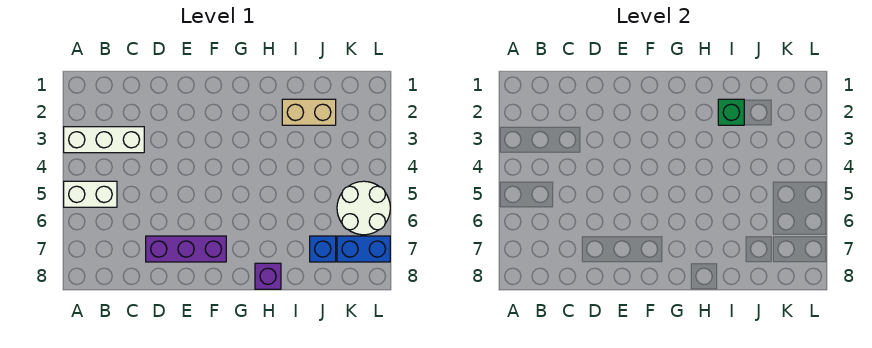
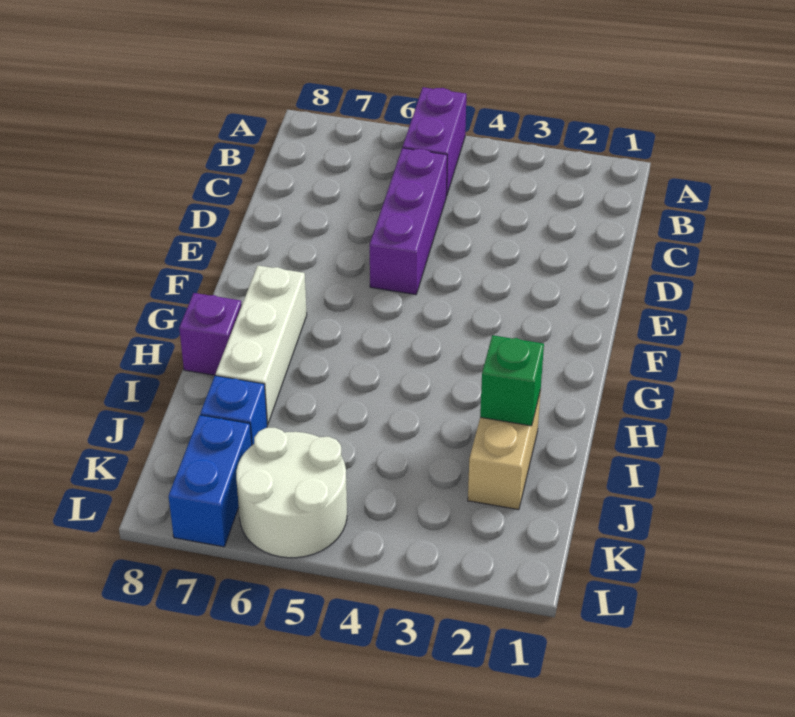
white 1x3 brick [64,127,144,153] -> white 1x3 brick moved to [216,265,307,424]
white 1x2 brick [64,181,117,207] -> purple 1x2 brick [403,87,466,196]
purple 1x3 brick [146,236,226,262] -> purple 1x3 brick moved to [370,148,447,295]

